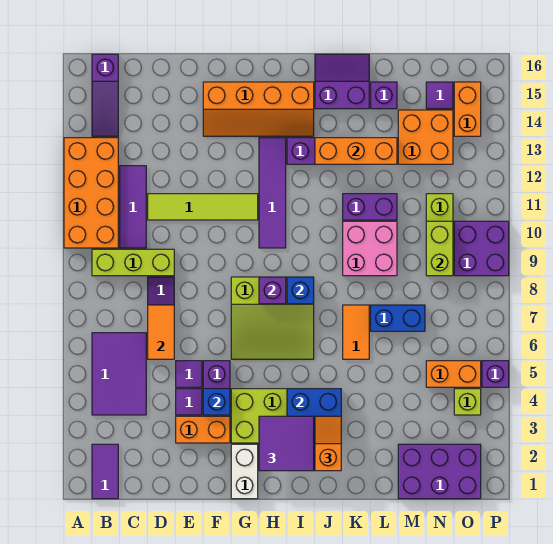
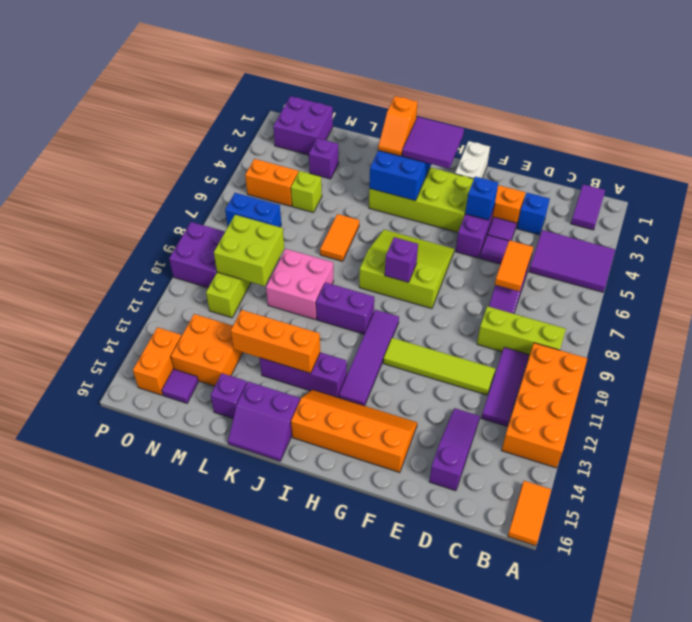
none -> orange 1x2 tile [508,481,551,546]
purple 2x3 tile [92,333,146,415] -> purple 2x3 tile turned to [529,230,615,292]
purple 1x3 slope [92,54,118,136] -> purple 1x3 slope moved to [429,408,480,491]
blue 1x1 brick [287,277,314,304] -> blue 1x1 brick moved to [517,193,550,235]
purple 1x2 brick [343,194,397,220] -> purple 1x2 brick moved to [316,282,374,334]
blue 1x2 brick [371,305,425,331] -> blue 1x2 brick moved to [225,193,281,227]
purple 2x3 brick [398,444,481,499] -> purple 2x2 brick [273,96,333,155]
lime 1x2 brick [426,221,453,276] -> lime 2x2 brick [214,215,284,286]
lime 1x1 brick [454,389,481,415] -> lime 1x1 brick moved to [291,171,322,213]
purple 1x1 brick [482,361,509,387] -> purple 1x1 brick moved to [309,138,339,179]

